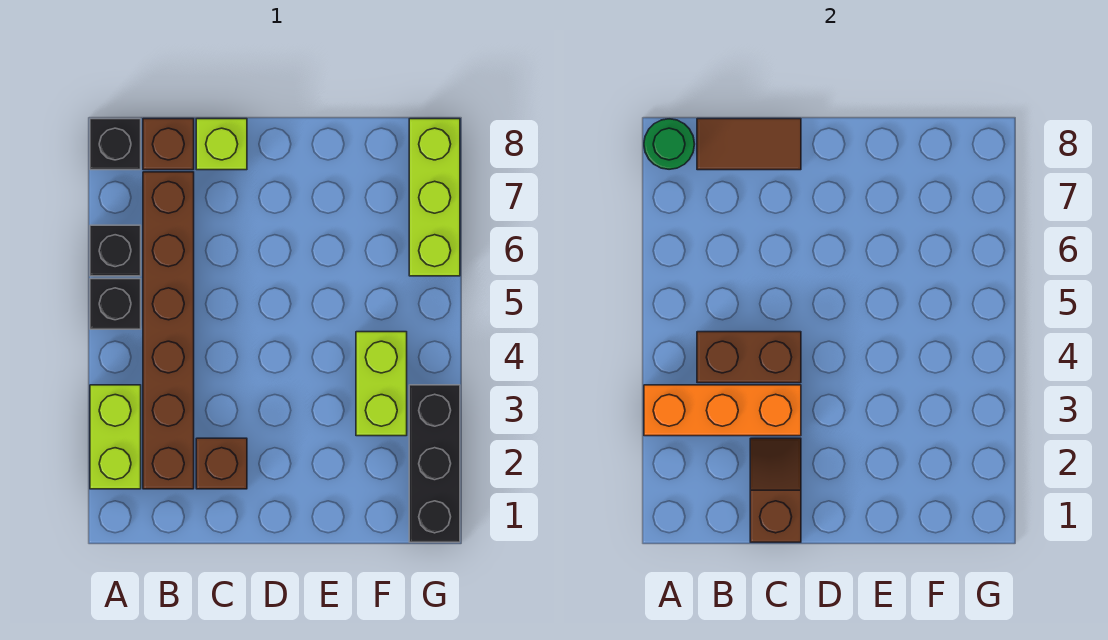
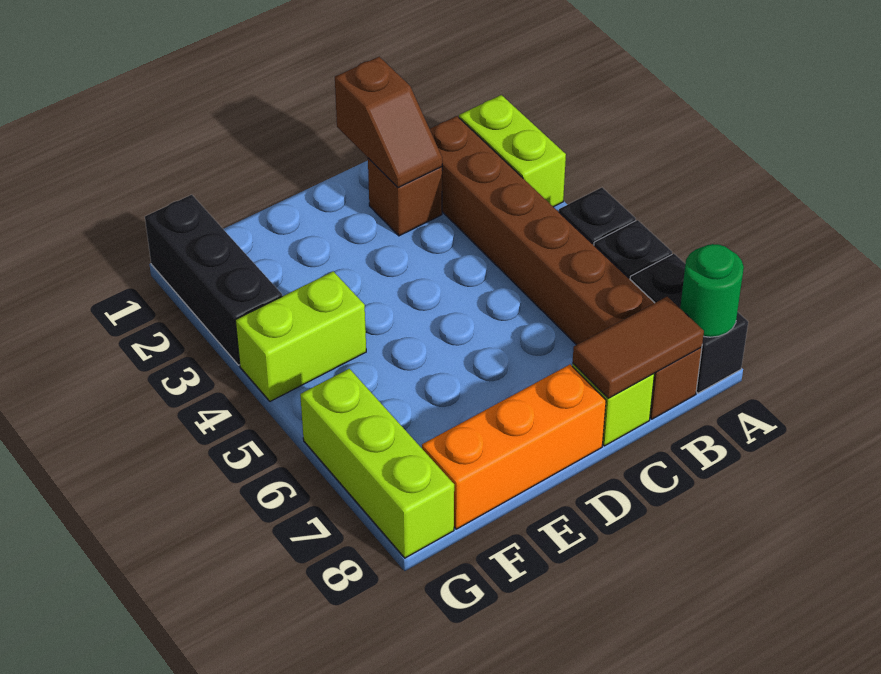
orange 1x3 brick [644,385,801,436] -> orange 1x3 brick moved to [422,365,606,529]
black 1x1 brick [90,119,141,170] -> black 1x2 brick [630,254,748,393]
brown 1x2 brick [697,332,801,383] -> none
lime 1x2 brick [356,332,407,436] -> lime 1x2 brick turned to [235,271,366,401]

